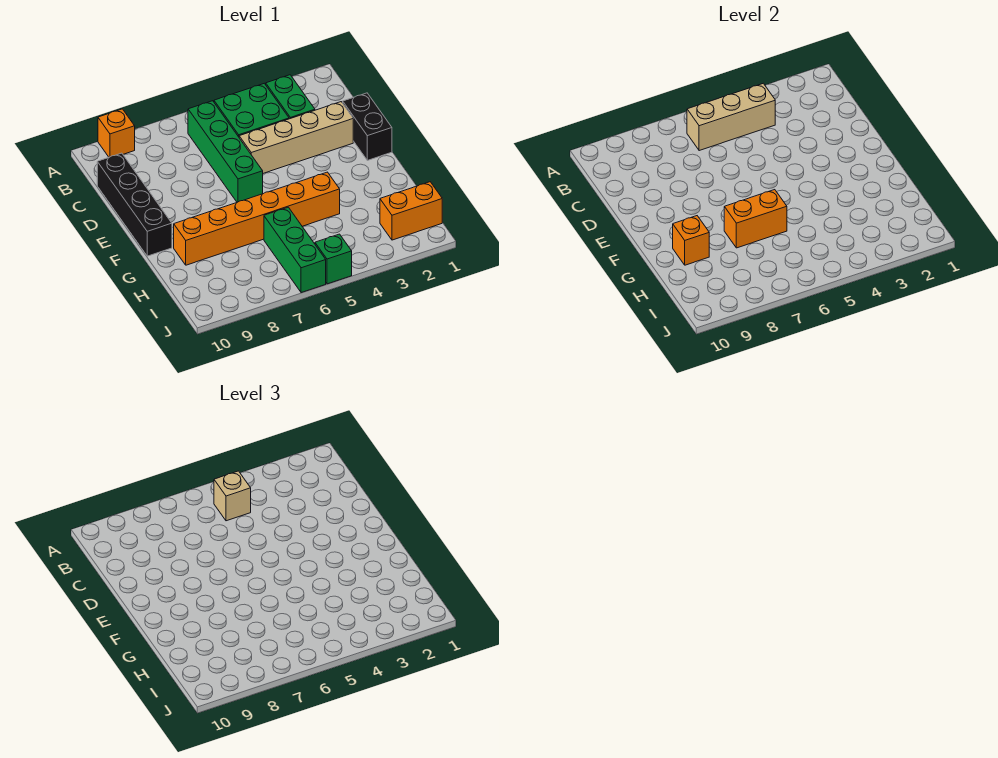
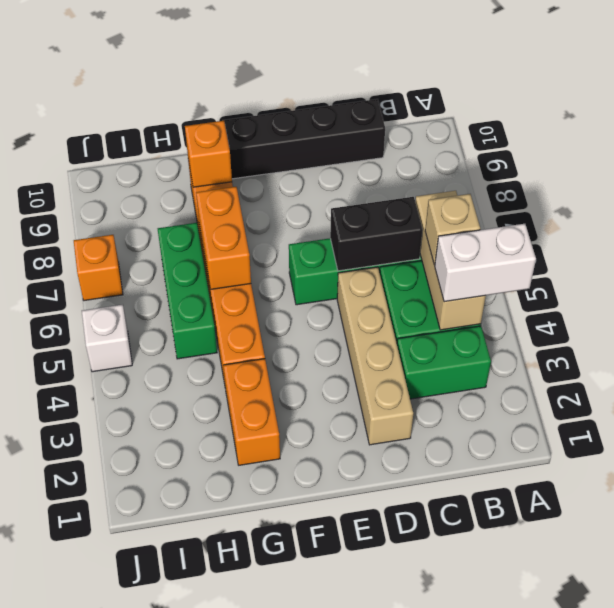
none -> white 1x2 brick [435,224,536,302]
orange 1x1 brick [98,109,135,157] -> orange 1x1 brick moved to [74,235,123,301]
black 1x2 brick [343,93,392,160] -> black 1x2 brick moved to [330,197,423,271]
green 1x3 brick [264,207,326,293] -> green 1x3 brick turned to [158,223,217,359]
orange 1x2 brick [380,182,442,240] -> orange 1x2 brick moved to [223,359,280,465]
green 1x1 brick [315,234,352,284] -> white 1x1 brick [82,305,132,372]

